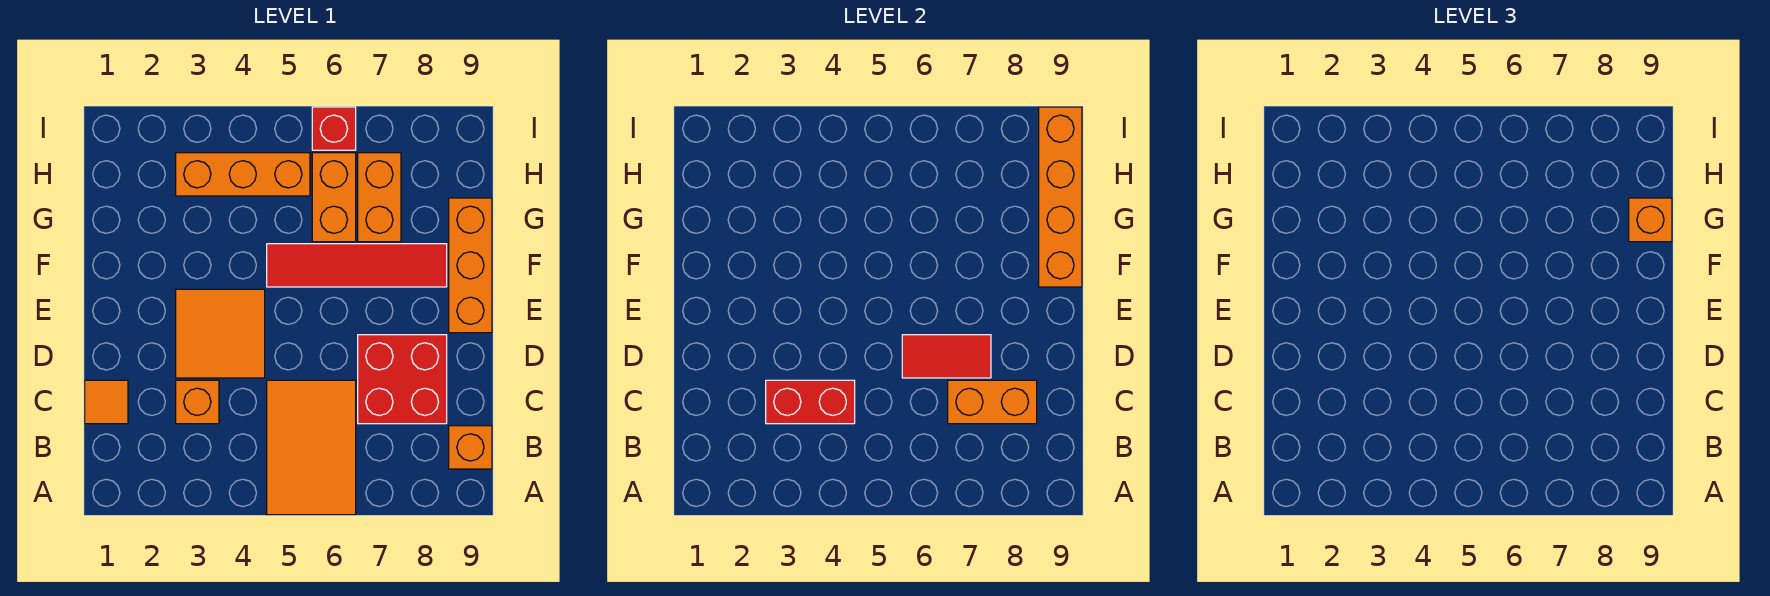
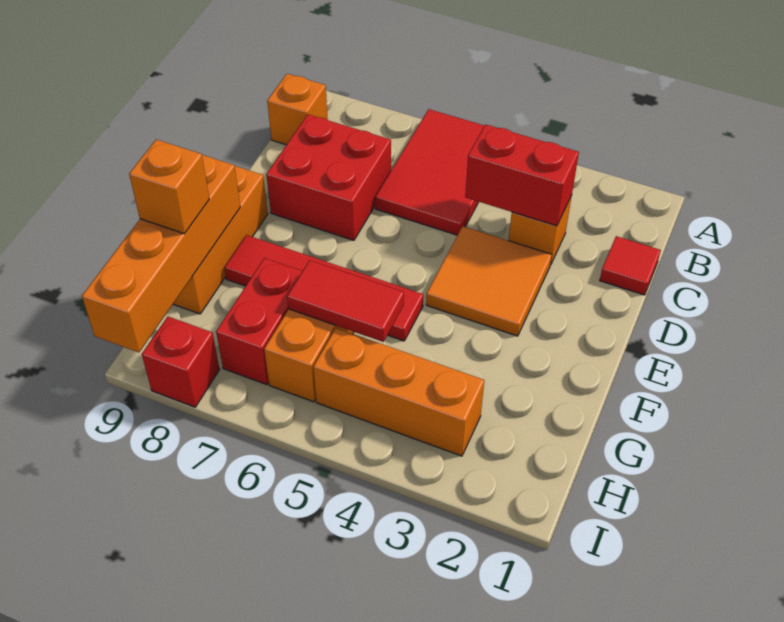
orange 2x3 tile [267,380,356,515] -> red 2x3 tile [375,109,484,235]
orange 1x1 tile [85,380,128,424] -> red 1x1 tile [600,236,661,295]
orange 1x2 brick [948,380,1037,424] -> none
red 1x2 tile [902,335,991,378] -> red 1x2 tile moved to [287,260,404,342]
orange 1x2 brick [358,153,401,242] -> red 1x2 brick [216,258,302,385]
red 1x1 brick [312,107,356,150] -> red 1x1 brick moved to [142,317,220,407]

